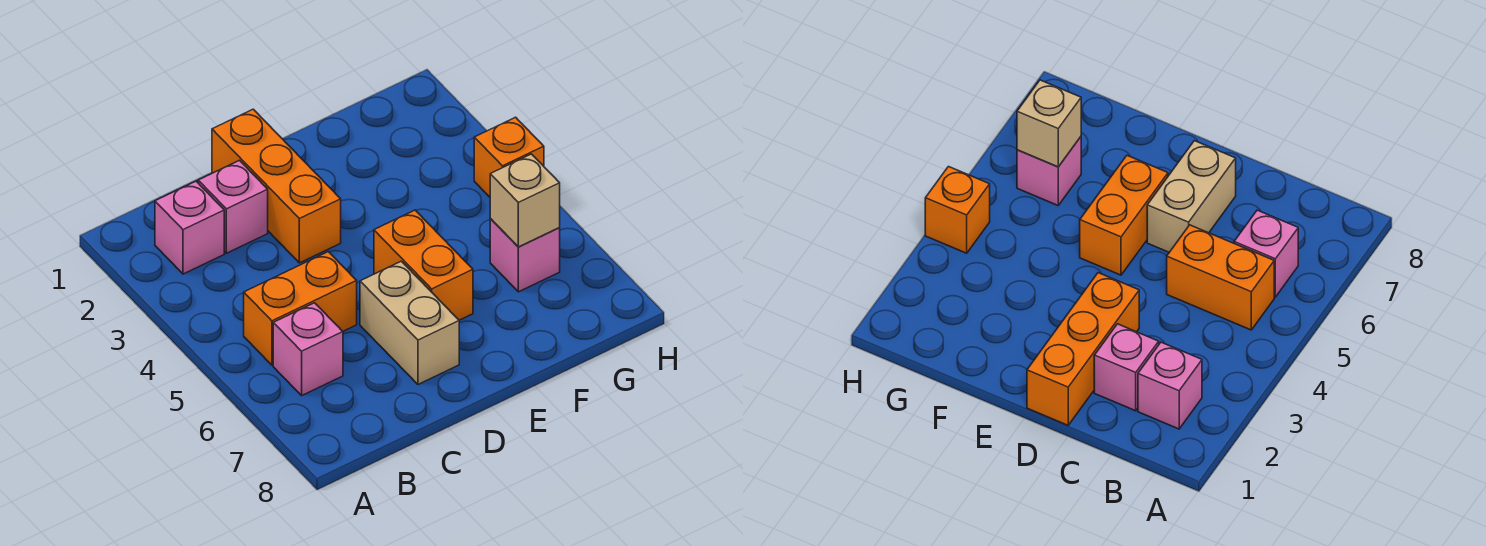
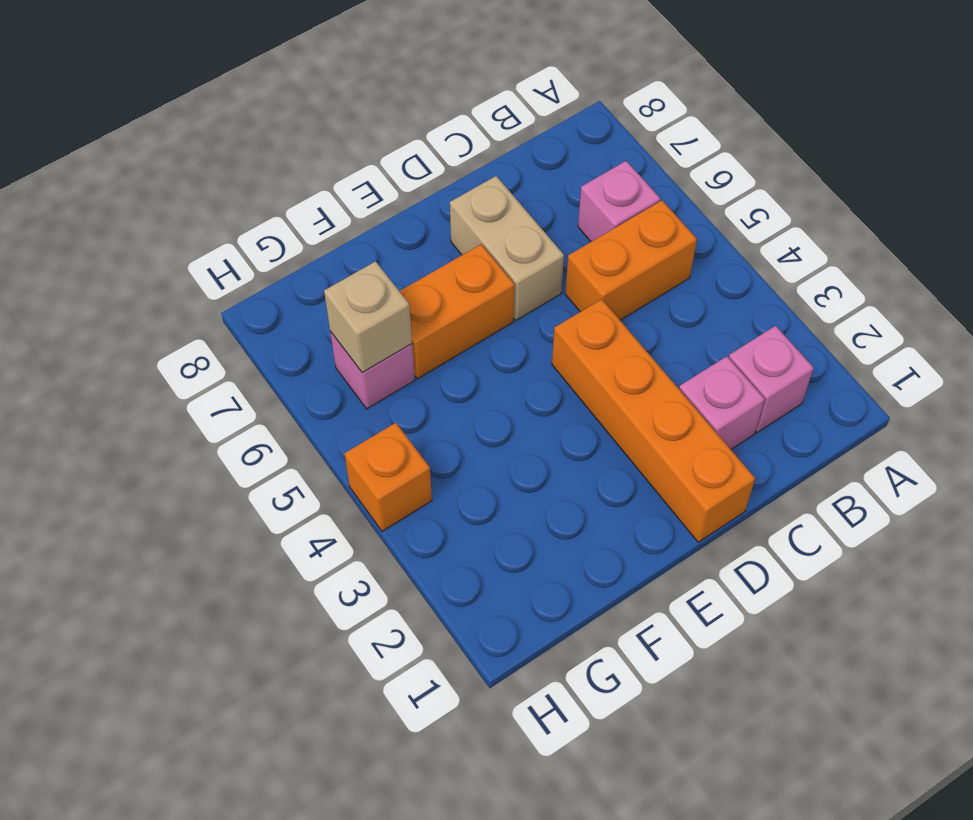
orange 1x3 brick [212,109,341,263] -> orange 1x4 brick [552,299,755,542]
orange 1x2 brick [374,210,473,320] -> orange 1x2 brick turned to [400,244,514,379]

